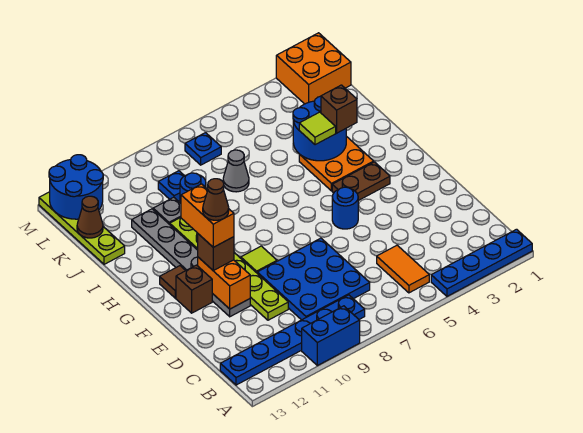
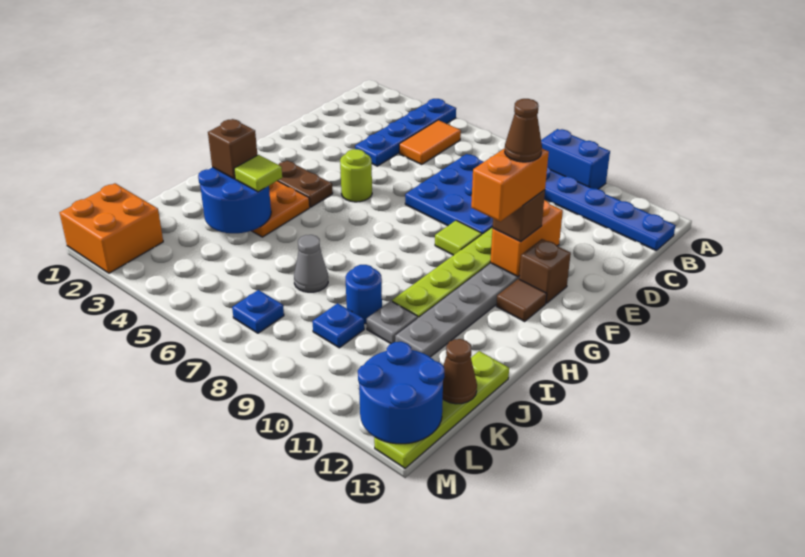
blue 1x4 plate [431,229,532,296] -> blue 1x4 plate turned to [355,99,456,166]
blue 1x1 round brick [332,187,358,229] -> lime 1x1 round brick [340,149,372,202]

